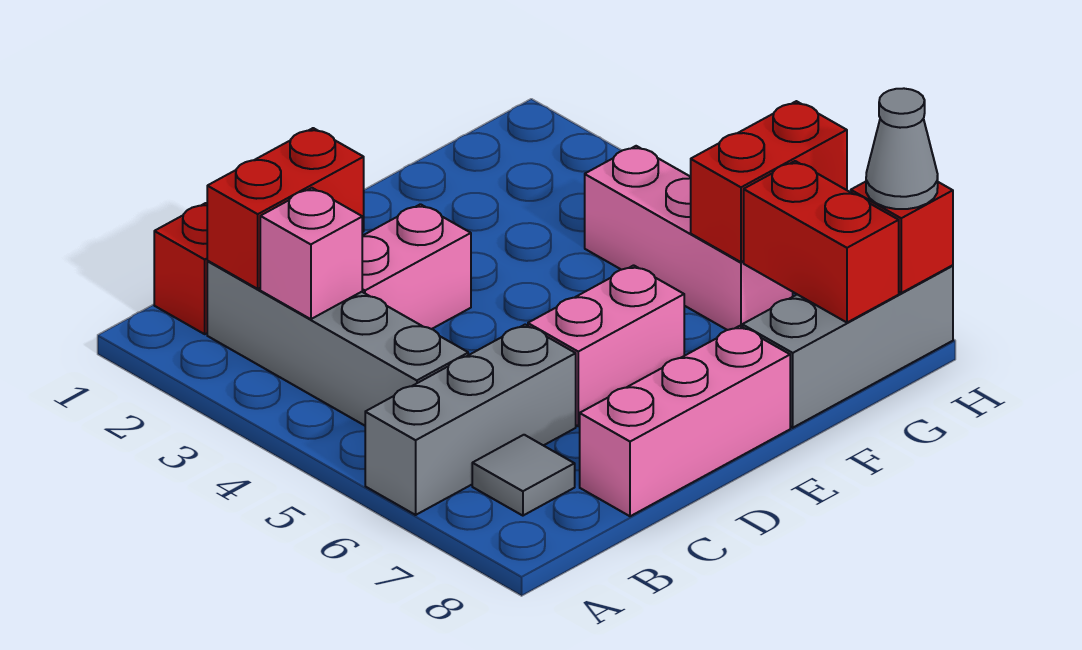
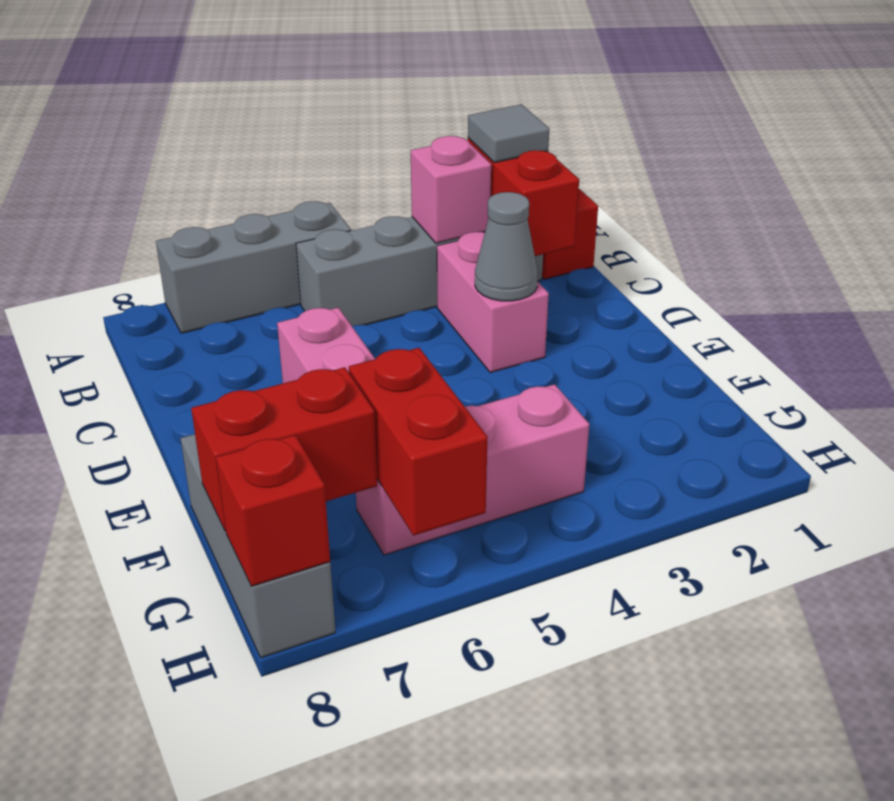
grey 1x3 brick [365,325,576,515] -> grey 1x3 brick turned to [156,201,351,333]
grey 1x1 tile [472,435,575,516] -> grey 1x1 tile moved to [468,104,549,163]
pink 1x3 brick [580,326,790,516] -> none
grey 1x1 cone [866,88,938,209] -> grey 1x1 cone moved to [475,192,538,301]

